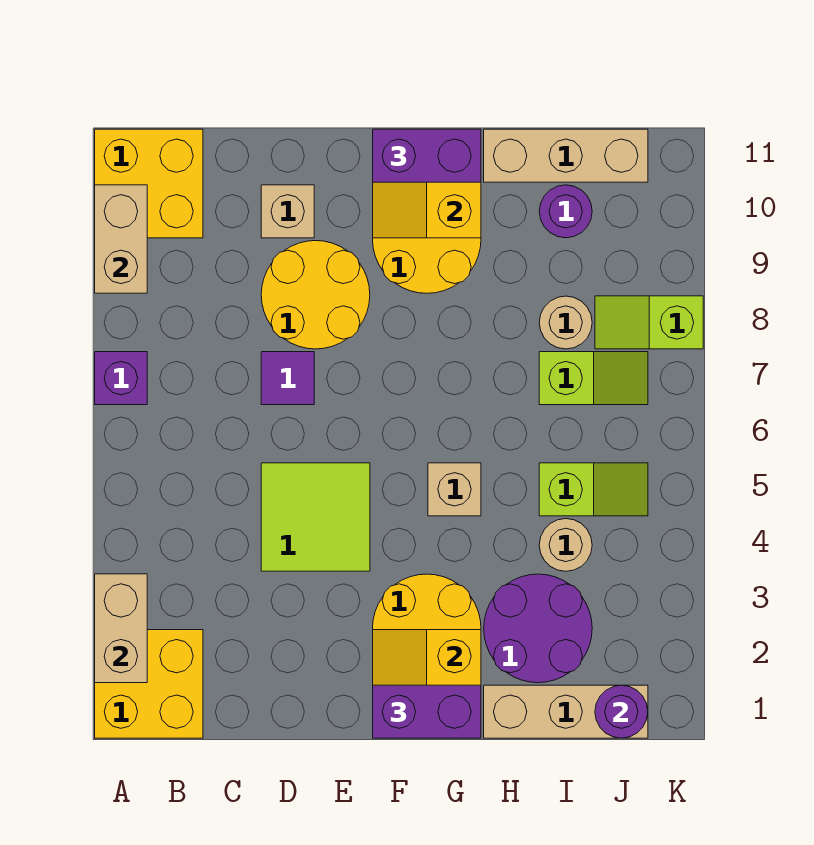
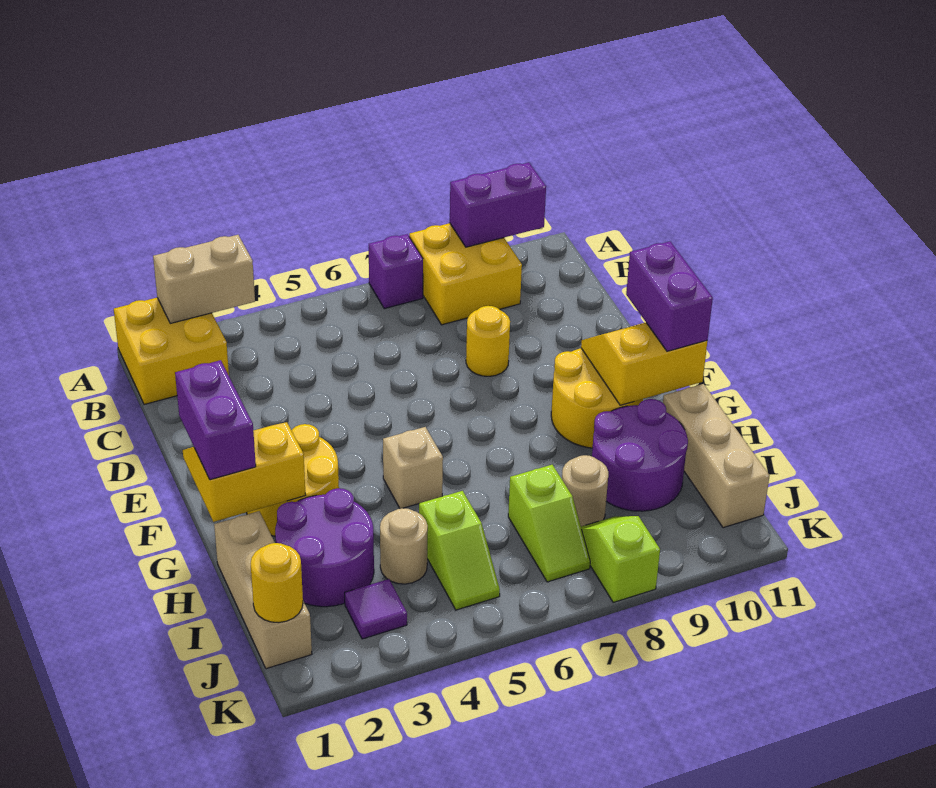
tan 1x2 brick [95,185,147,293] -> purple 1x2 brick [450,163,546,247]
yellow 2x2 brick [95,129,203,238] -> yellow 2x2 brick moved to [409,223,522,325]
lime 2x2 tile [261,463,370,571] -> none
purple 1x1 tile [261,352,314,405] -> purple 1x1 tile moved to [345,579,407,639]
yellow 2x2 round brick [261,241,370,349] -> yellow 1x1 round brick [466,306,510,376]
tan 1x1 brick [261,185,314,238] -> none
purple 1x1 round brick [539,185,592,238] -> purple 2x2 round brick [592,399,688,511]
purple 1x1 round brick [595,685,648,738] -> yellow 1x1 round brick [251,543,303,623]

